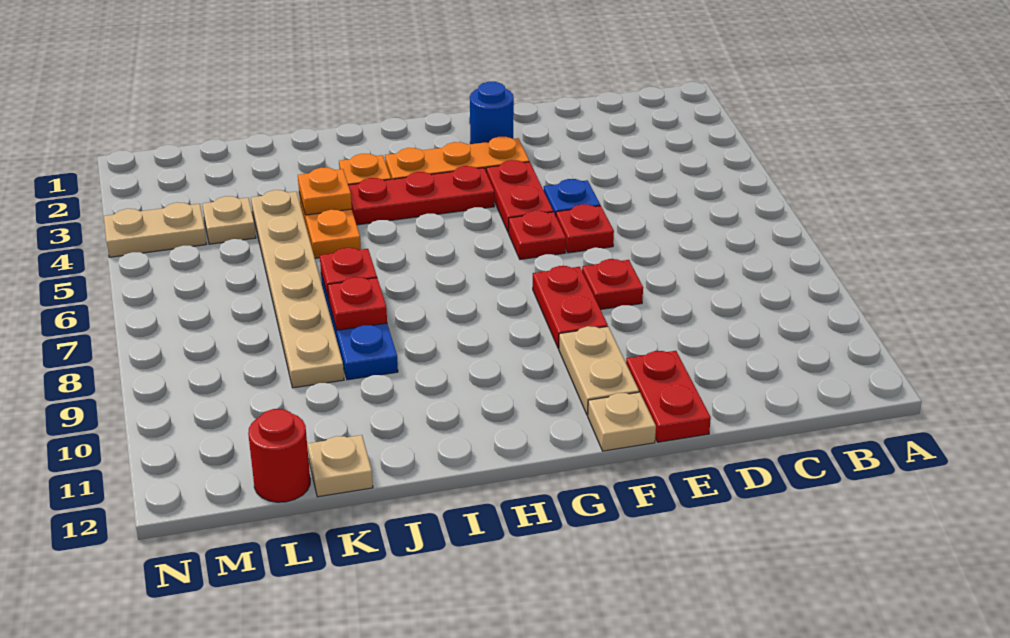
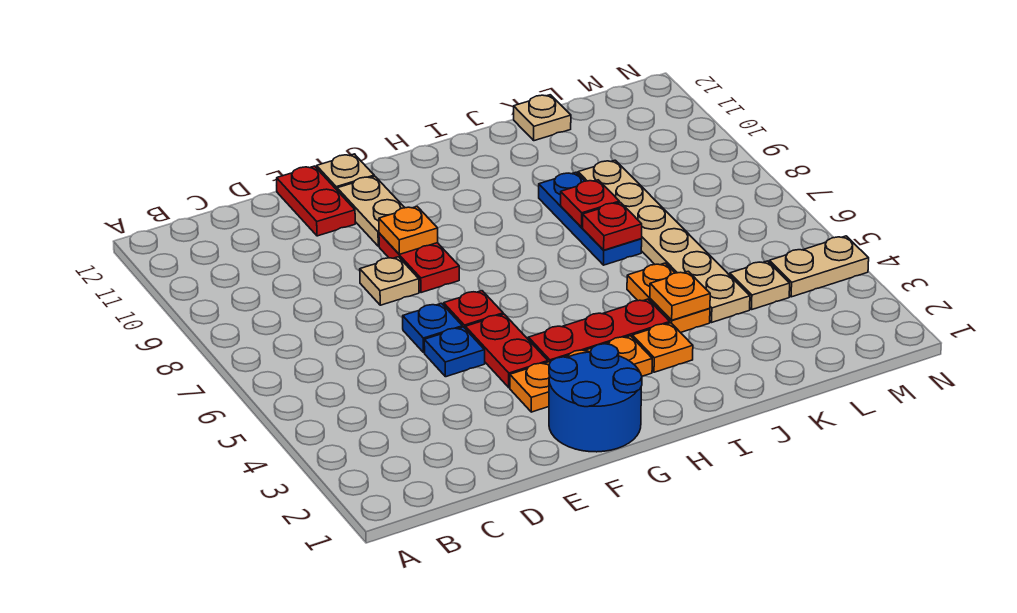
red 1x1 plate [556,205,614,253] -> blue 1x1 plate [403,303,462,352]
red 1x1 plate [582,259,643,309] -> tan 1x1 plate [360,257,419,305]
blue 1x1 round brick [470,82,514,144] -> blue 2x2 round brick [549,344,642,452]
none -> orange 1x1 plate [379,207,438,254]
red 1x1 round brick [248,409,310,502] -> none

